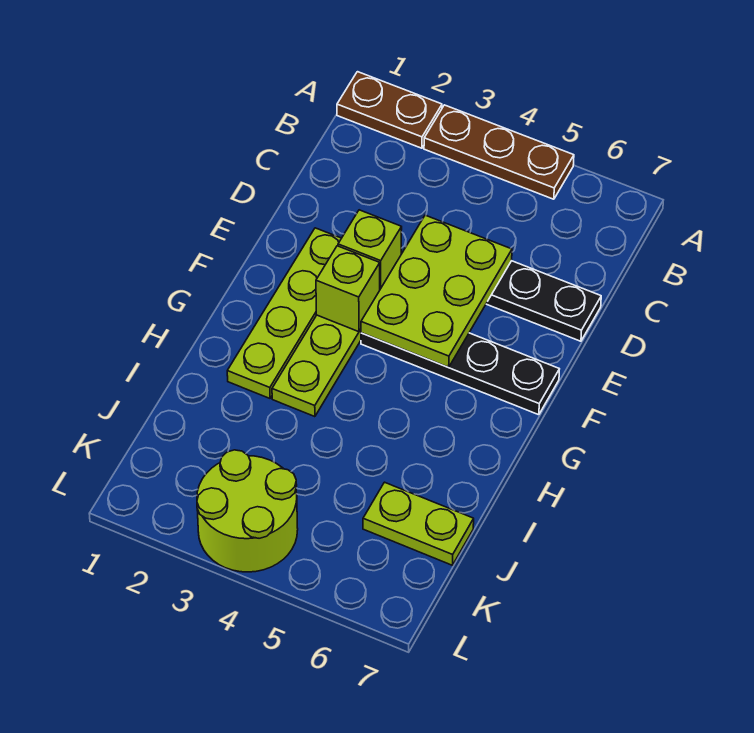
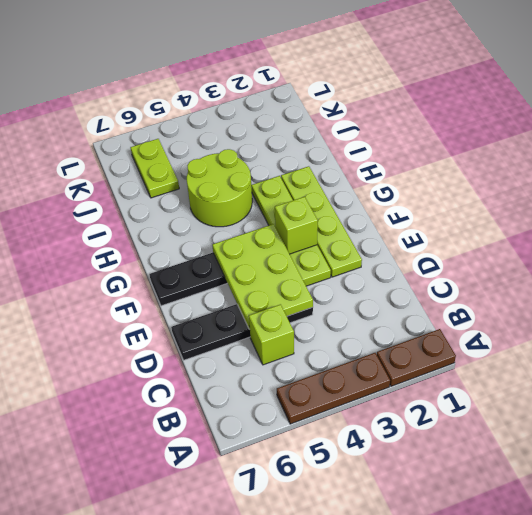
lime 1x1 brick [338,210,402,289] -> lime 1x1 brick moved to [249,304,294,365]
lime 1x2 plate [363,482,474,565] -> lime 1x2 plate turned to [130,139,179,198]
lime 2x2 round brick [197,450,298,572] -> lime 2x2 round brick moved to [187,149,252,227]

